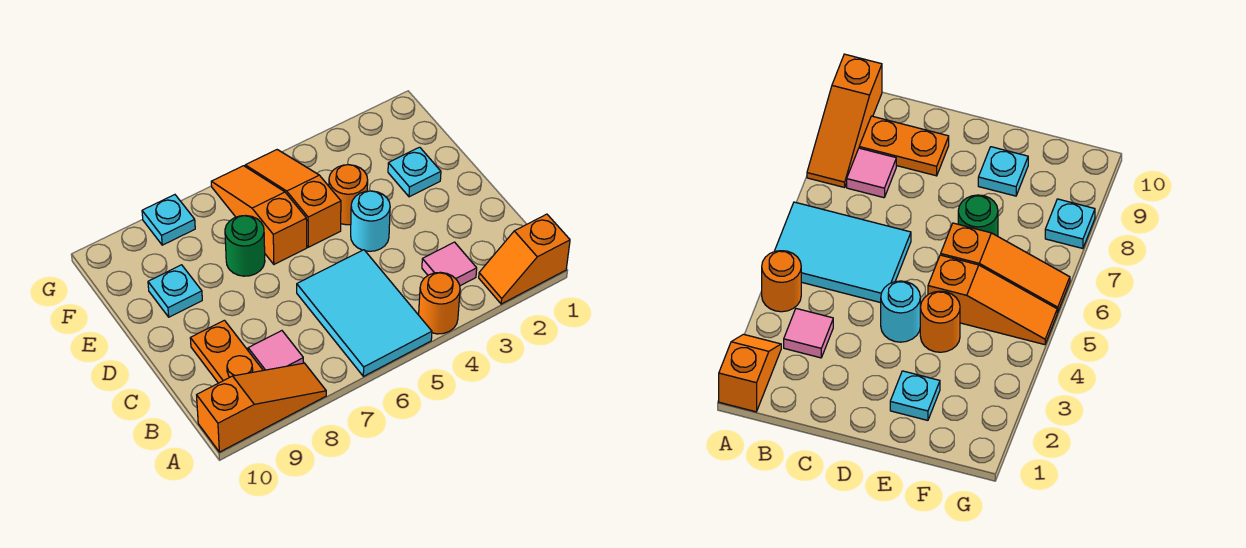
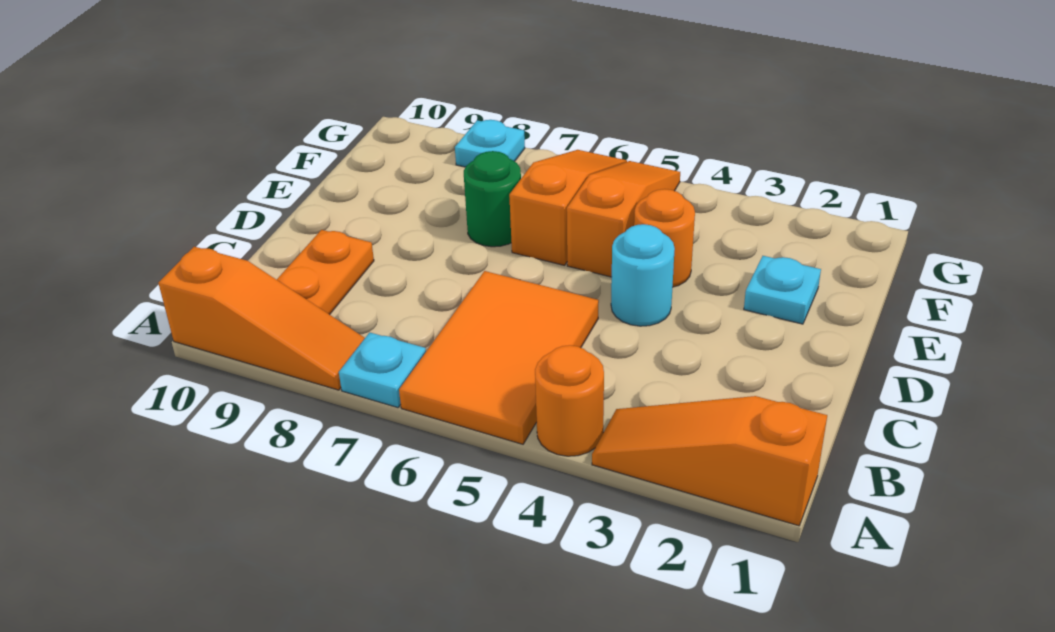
orange 1x2 slope [479,214,570,304] -> orange 1x3 slope [592,396,827,526]
cyan 2x3 tile [297,250,432,376] -> orange 2x3 tile [399,271,599,444]
pink 1x1 tile [422,242,477,286] -> none
pink 1x1 tile [248,331,304,370] -> none
cyan 1x1 plate [148,265,202,317] -> cyan 1x1 plate moved to [339,333,426,408]

